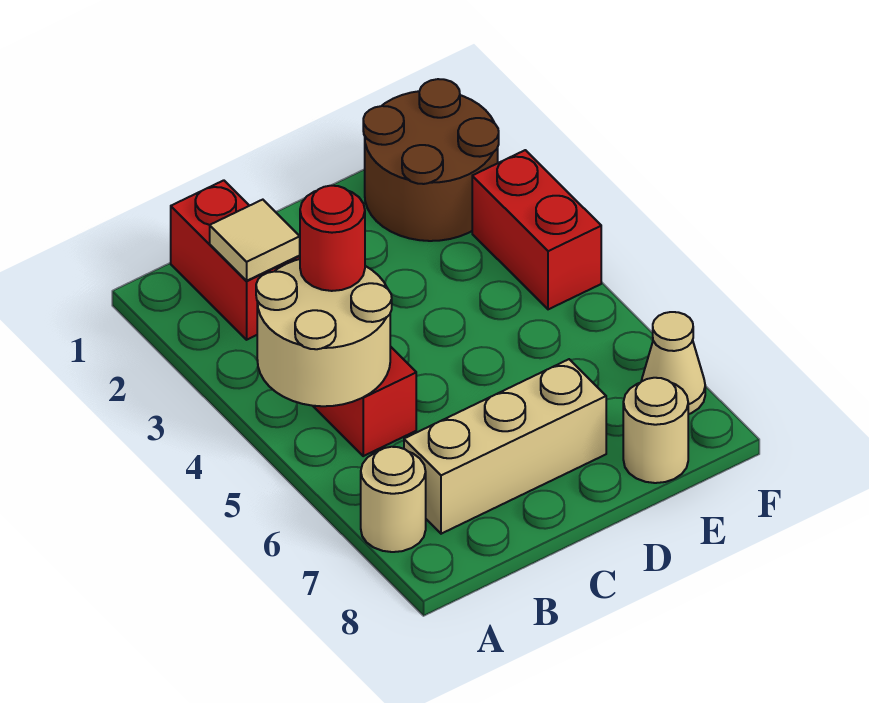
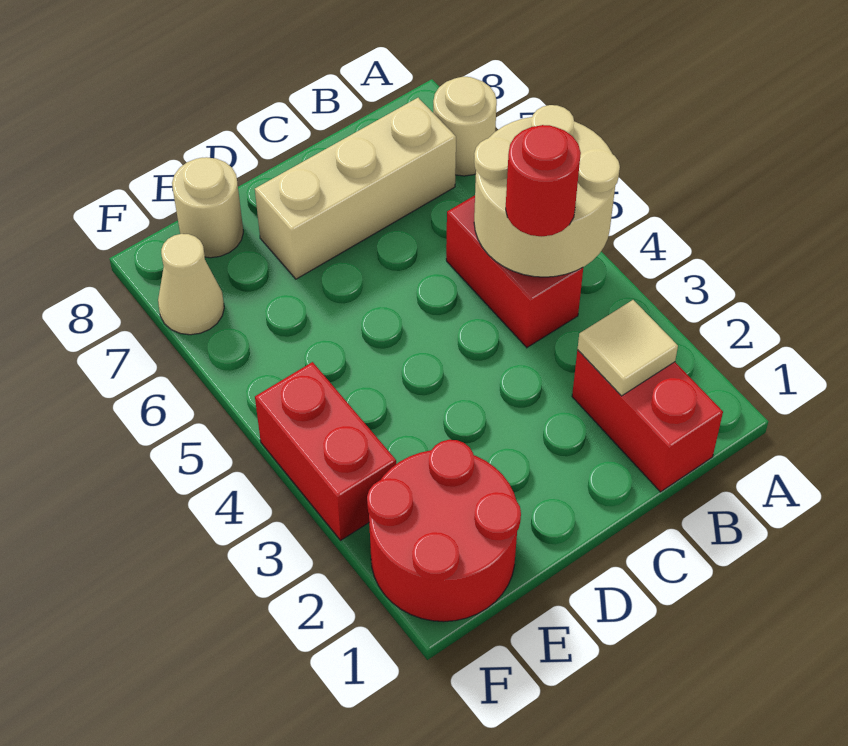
brown 2x2 round brick [363,79,499,241] -> red 2x2 round brick [367,440,521,622]

